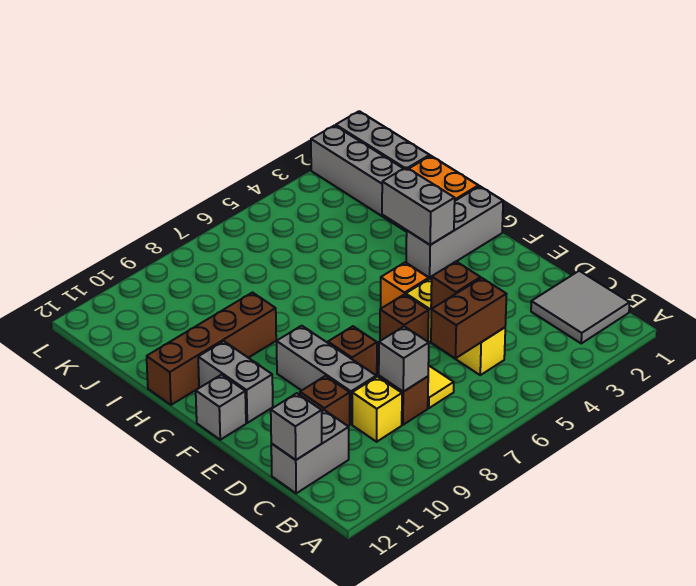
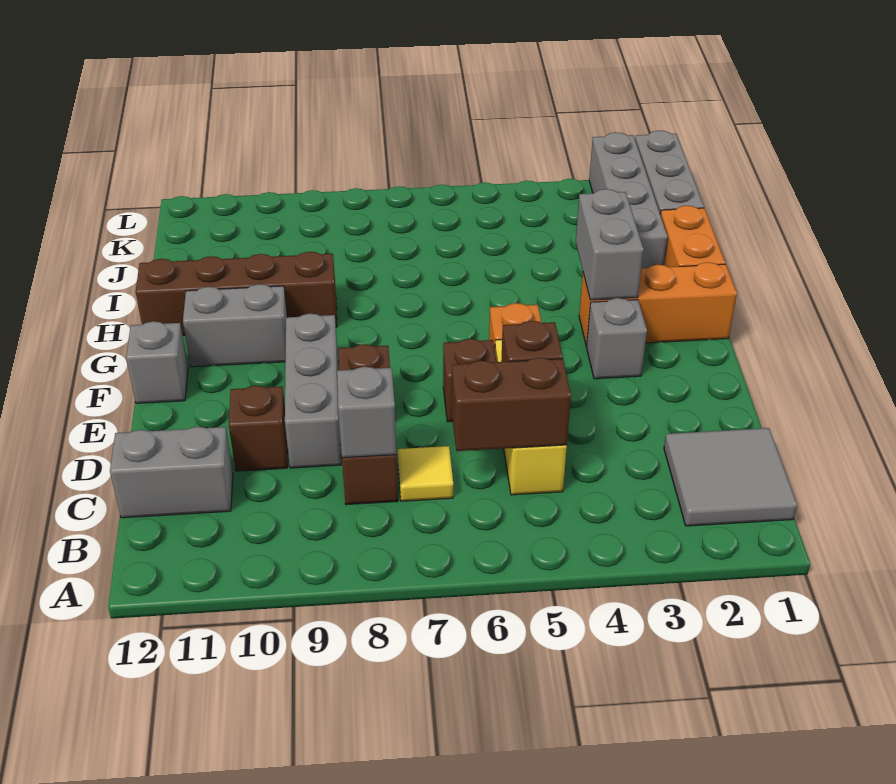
yellow 1x1 brick [352,377,402,442] -> none
grey 1x1 brick [271,393,322,460] -> grey 1x1 brick moved to [587,298,647,379]
grey 1x2 brick [198,341,273,423] -> grey 1x2 brick turned to [183,284,287,367]
grey 1x3 brick [406,186,503,278] -> orange 1x3 brick [579,262,737,346]

